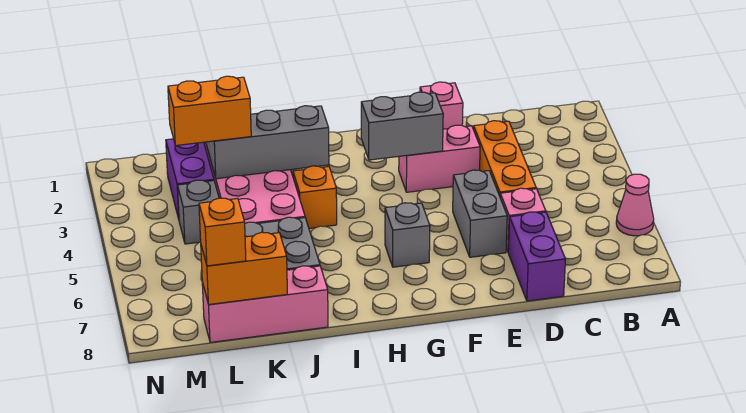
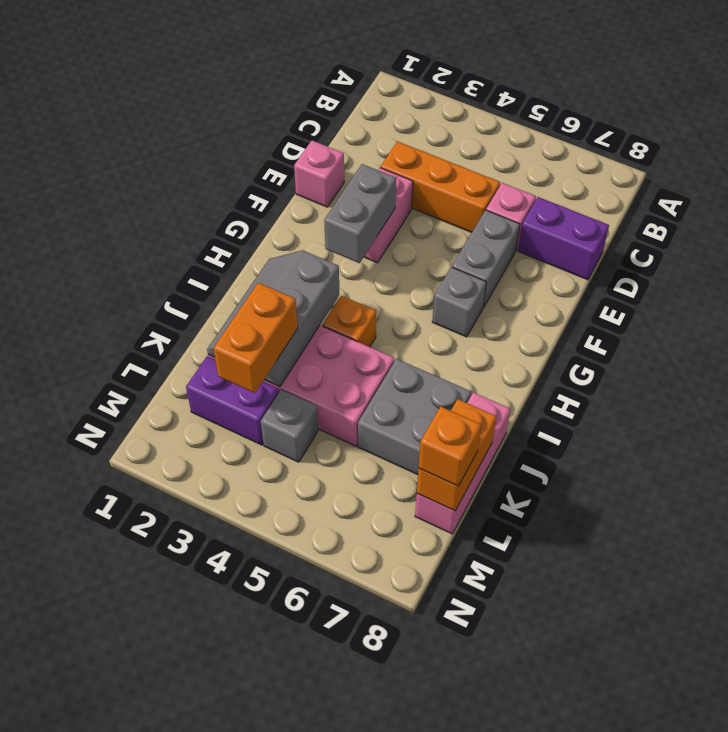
pink 1x1 cone [616,174,654,236] -> none
grey 1x2 brick [453,170,507,257] -> grey 1x2 brick turned to [452,210,520,307]

